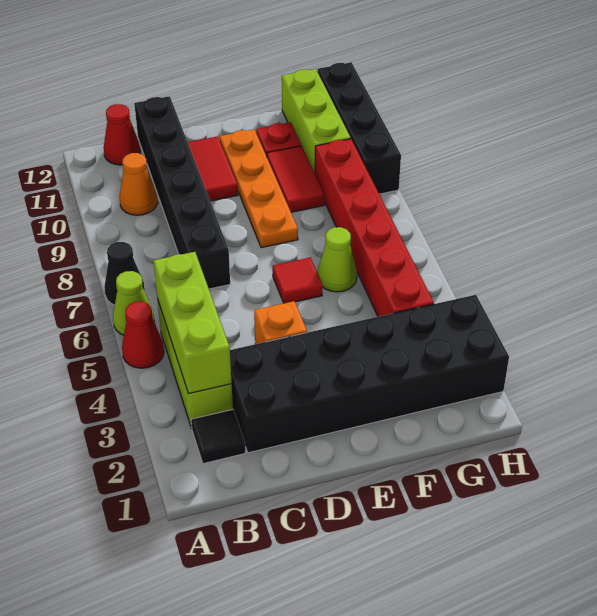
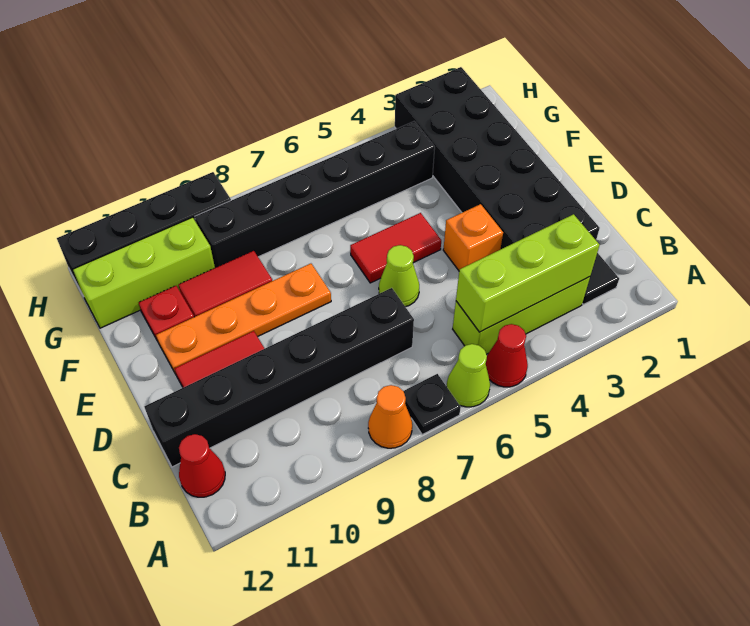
black 1x1 cone [104,242,145,305] -> black 1x1 plate [404,374,461,435]
orange 1x1 cone [120,153,158,215] -> orange 1x1 cone moved to [368,385,412,448]
red 1x1 tile [273,258,322,303] -> red 1x2 tile [350,213,441,283]
lime 1x1 cone [317,227,357,292] -> lime 1x1 cone moved to [379,245,419,307]
red 1x6 brick [315,139,434,317] -> black 1x6 brick [195,121,435,268]

